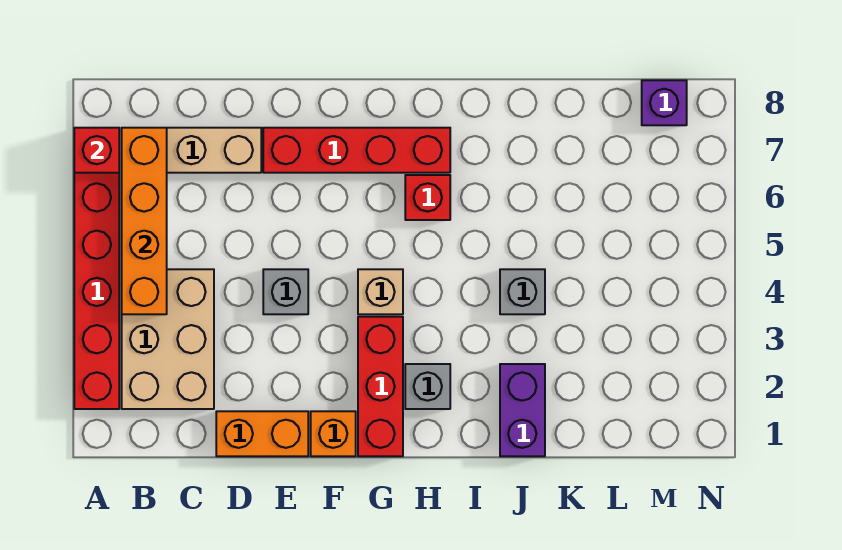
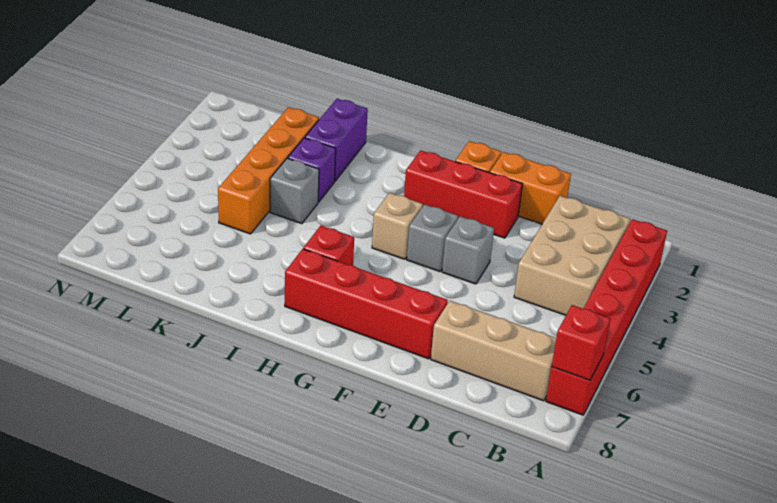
orange 1x4 brick [122,128,167,314] -> orange 1x4 brick moved to [218,107,319,234]
red 1x3 brick [358,317,403,456] -> red 1x3 brick turned to [404,150,522,238]
grey 1x1 brick [405,364,450,409] -> grey 1x1 brick moved to [407,204,458,272]
purple 1x1 brick [642,80,687,125] -> purple 1x1 brick moved to [288,138,336,202]

